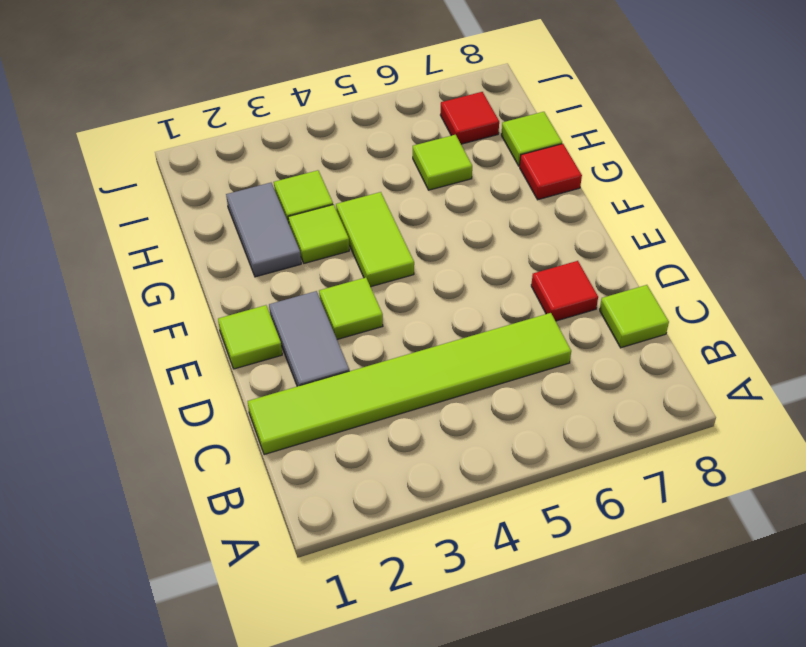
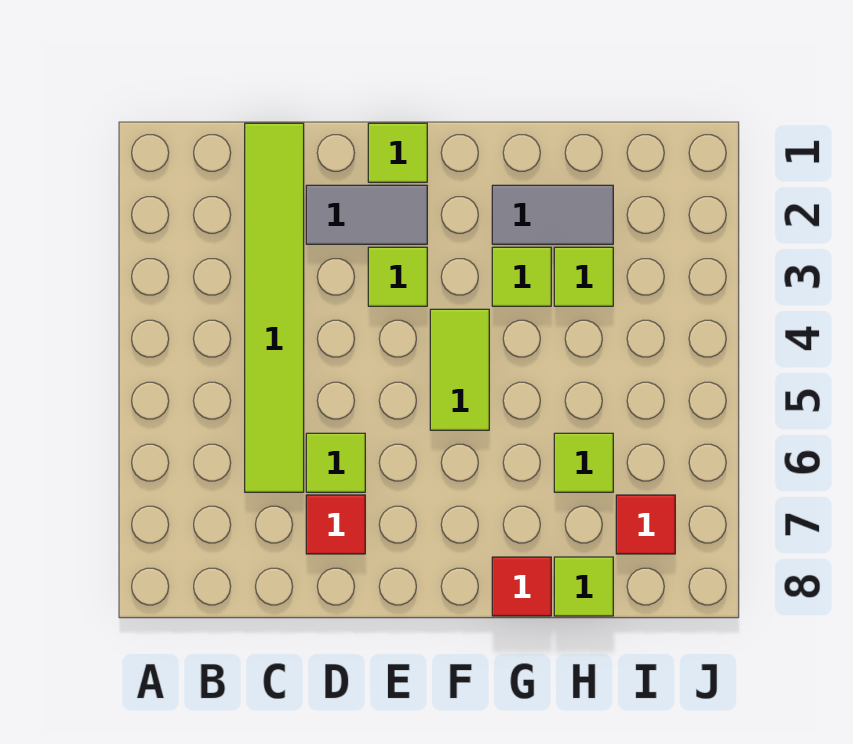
lime 1x1 tile [600,285,669,348] -> lime 1x1 tile moved to [306,433,365,492]
lime 1x2 tile [336,192,414,287] -> lime 1x2 tile turned to [430,309,489,430]

